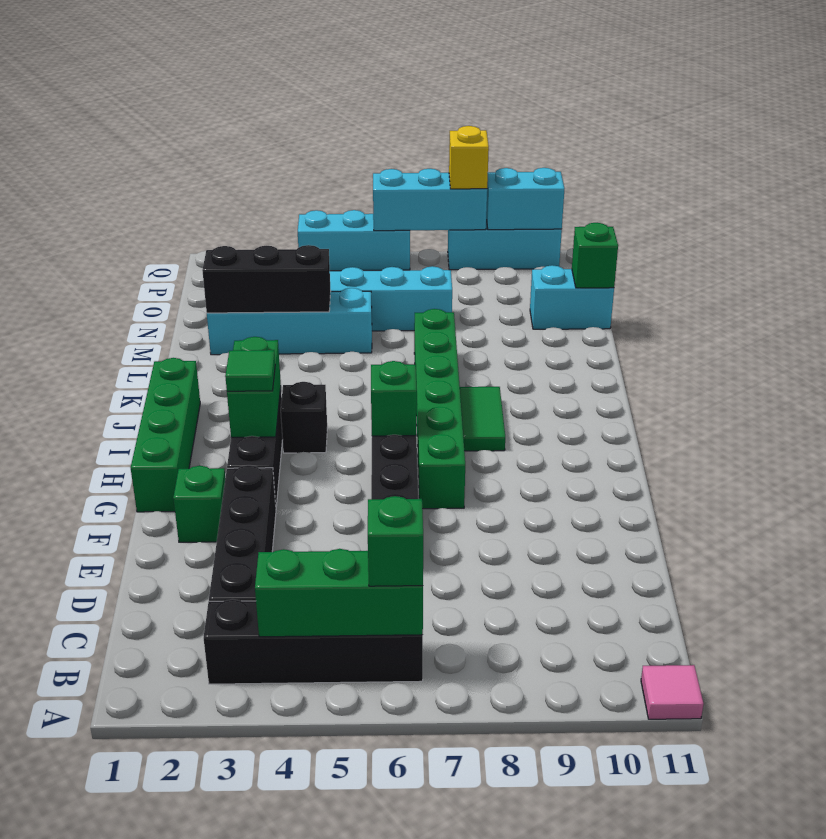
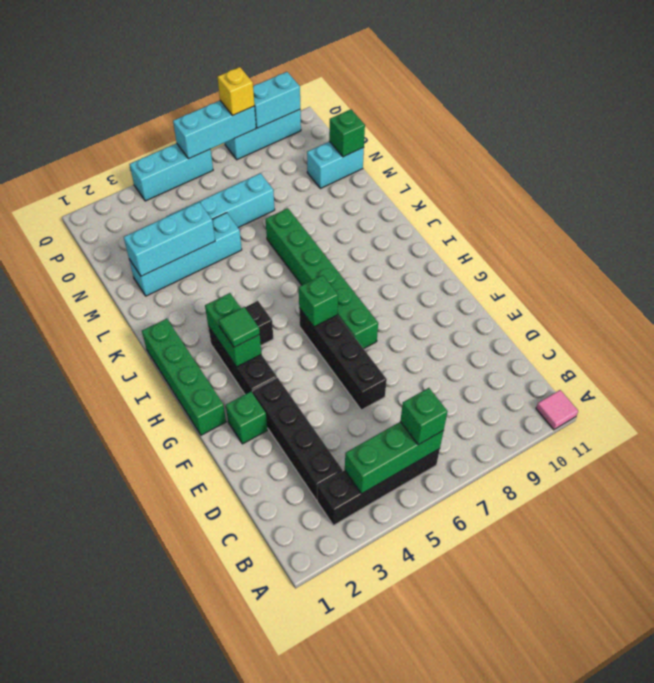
green 1x2 tile [460,387,505,451] -> none
black 1x3 brick [202,245,331,313] -> cyan 1x3 brick [124,202,215,276]

